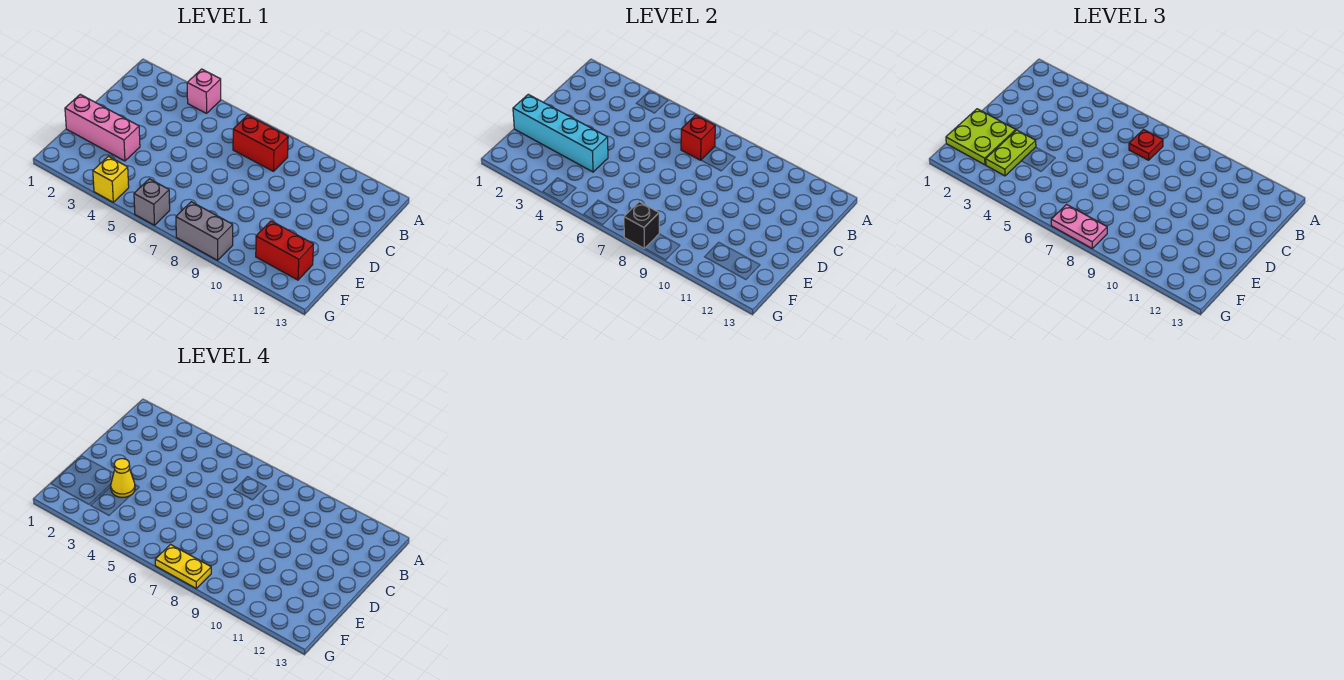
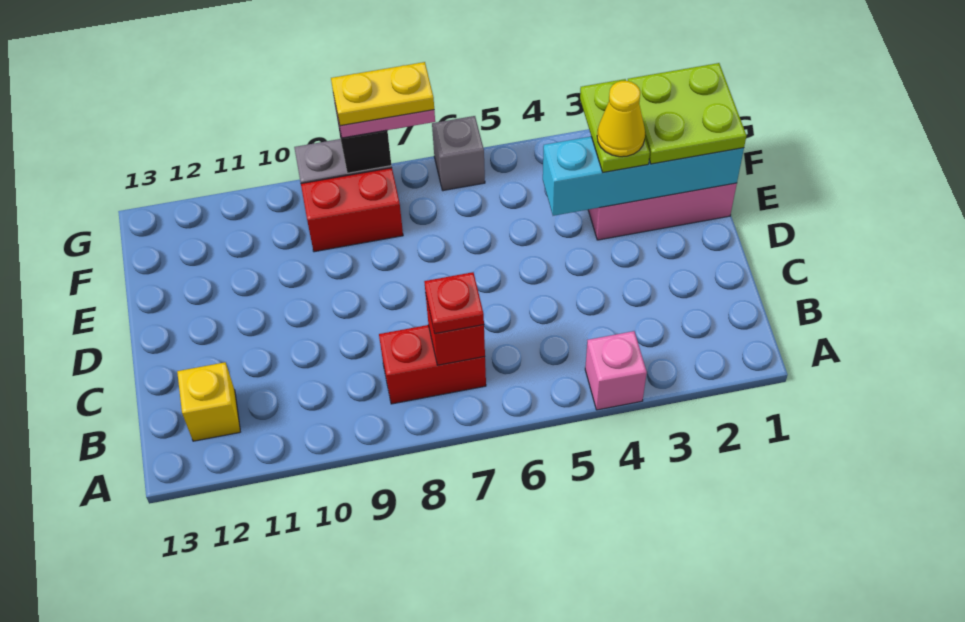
red 1x2 brick [256,221,314,280] -> red 1x2 brick moved to [301,168,403,252]
yellow 1x1 brick [93,156,129,202] -> yellow 1x1 brick moved to [177,362,240,441]

